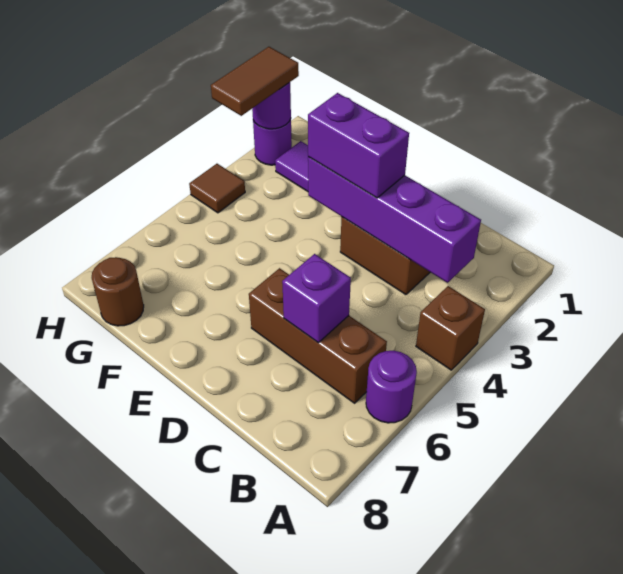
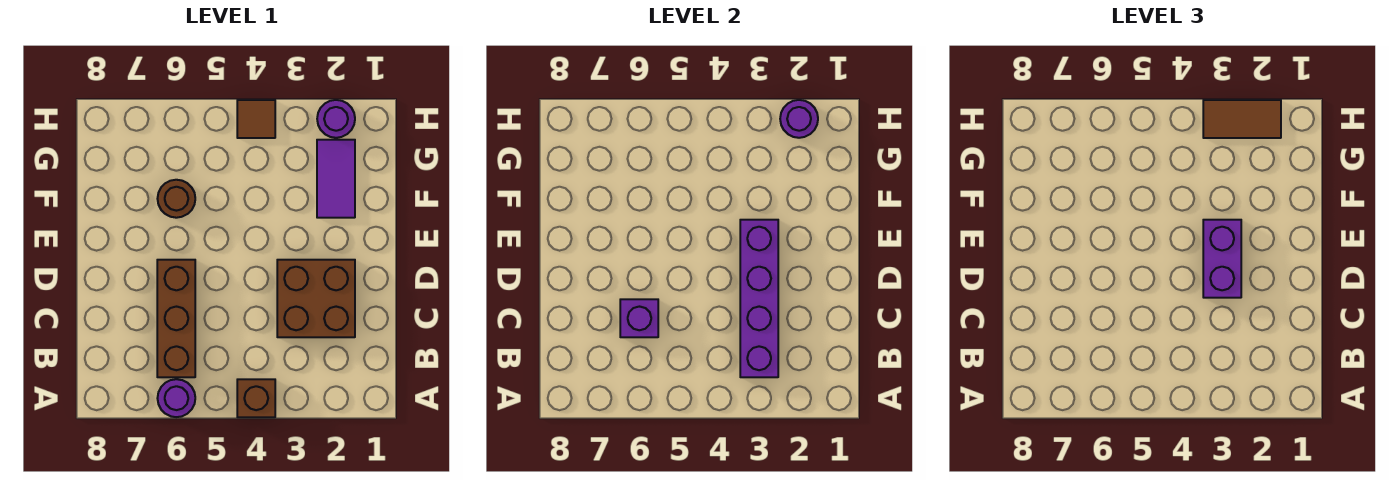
brown 1x1 round brick [92,257,144,326] -> brown 1x1 round brick moved to [157,180,195,218]

